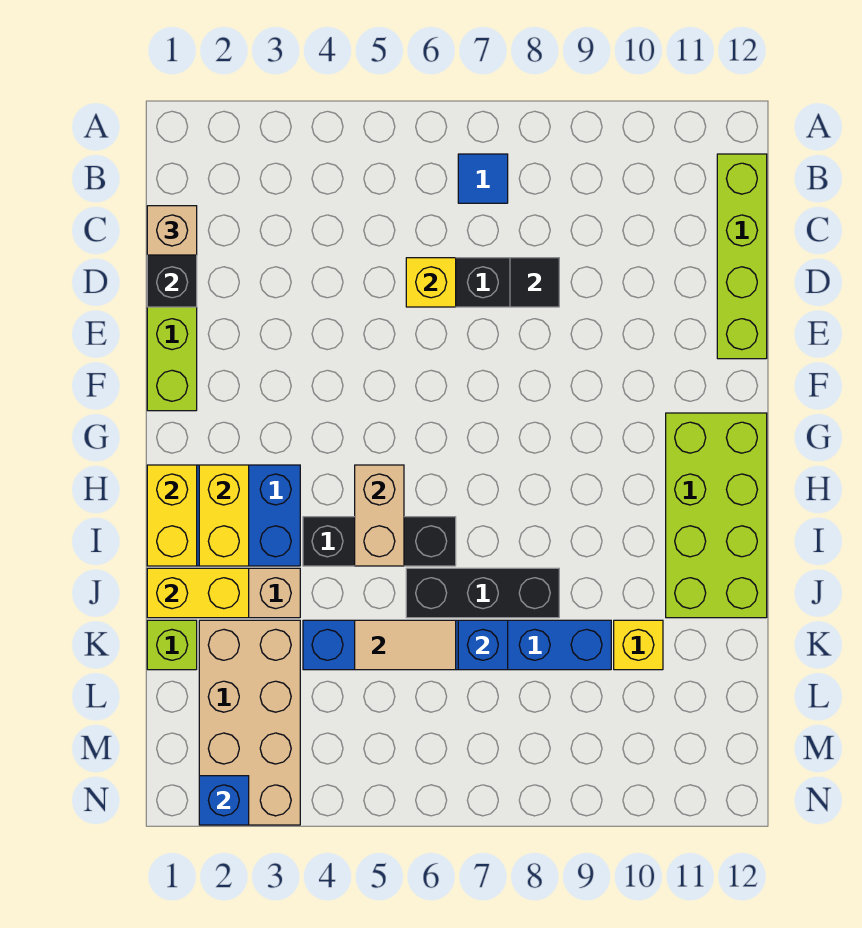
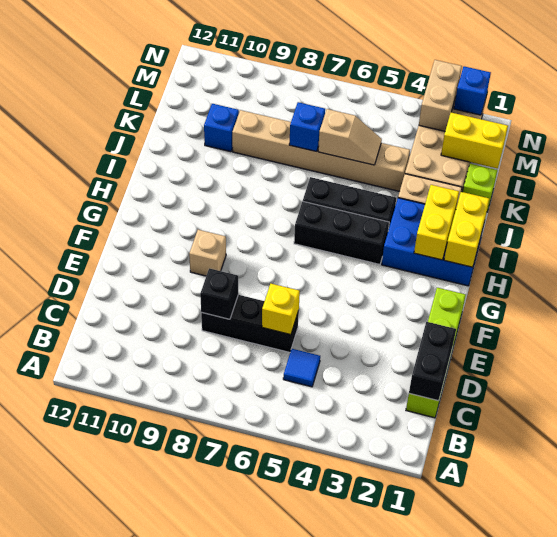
blue 1x1 tile [458,154,508,203] -> blue 1x1 tile moved to [283,349,320,387]
lime 1x4 brick [717,154,767,359] -> none
tan 1x1 brick [147,206,197,255] -> tan 1x1 brick moved to [189,230,226,276]
black 1x1 tile [510,258,559,307] -> black 1x1 brick [200,268,238,319]
lime 2x4 brick [666,413,767,618] -> none
tan 1x2 brick [355,465,404,566] -> tan 1x2 brick moved to [419,60,462,131]
yellow 1x2 brick [147,568,249,618] -> yellow 1x2 brick moved to [441,113,508,169]
black 1x3 brick [406,568,559,618] -> black 1x3 brick moved to [294,201,389,264]
blue 1x6 brick [303,620,611,670] -> tan 1x6 brick [232,110,410,191]
tan 1x2 tile [355,620,456,670] -> tan 1x2 slope [318,109,382,165]
yellow 1x1 brick [614,620,663,670] -> blue 1x1 brick [204,104,239,152]

